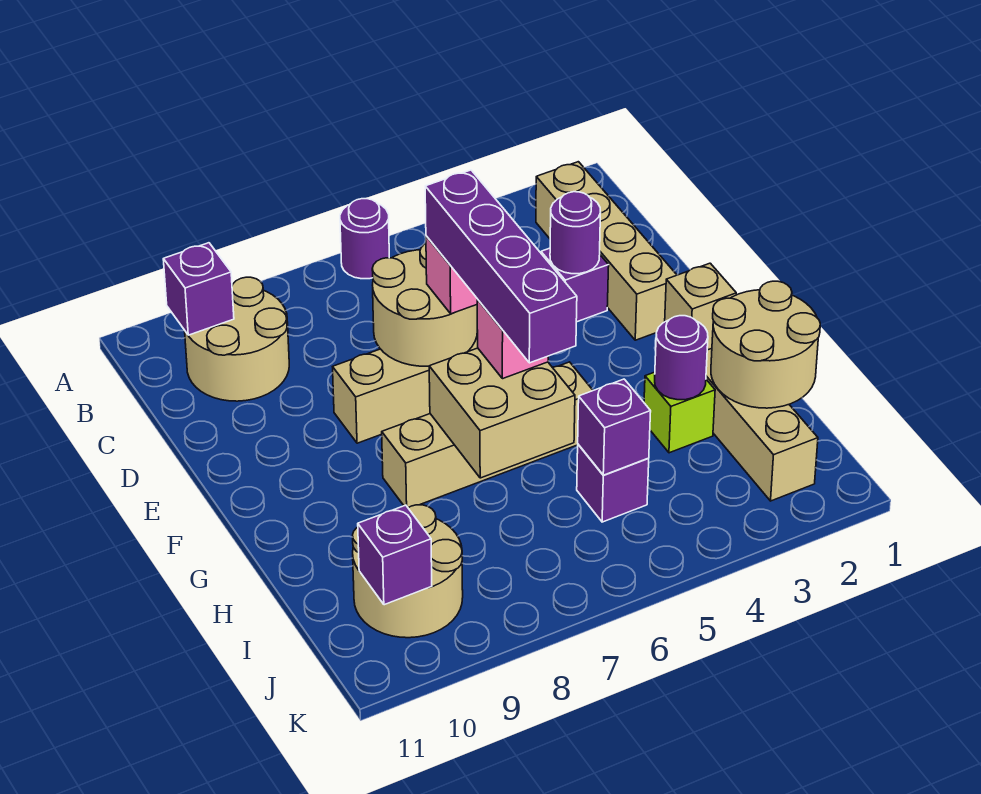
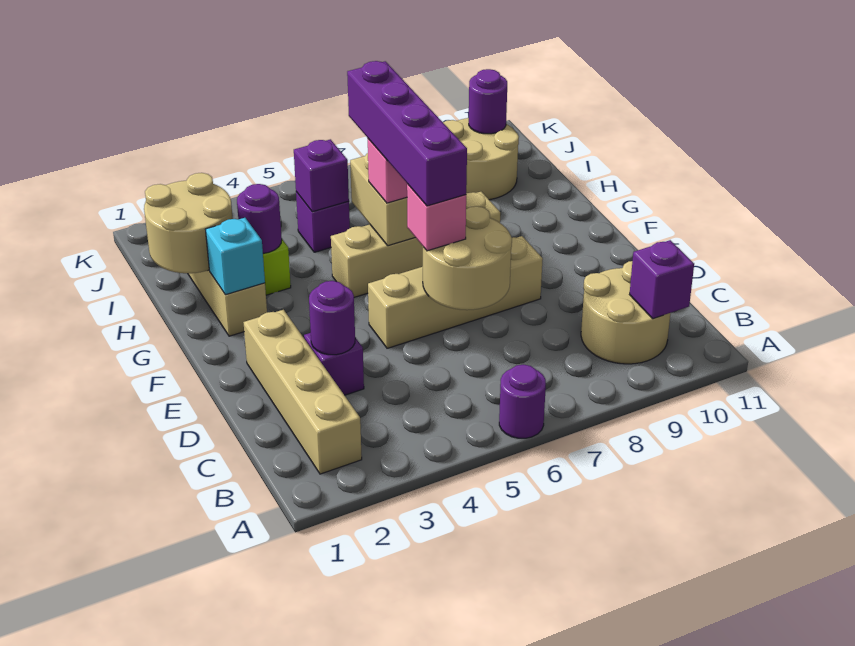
tan 1x1 brick [665,263,736,350] -> cyan 1x1 brick [206,218,265,295]
purple 1x1 brick [358,505,432,605] -> purple 1x1 round brick [469,69,507,134]

